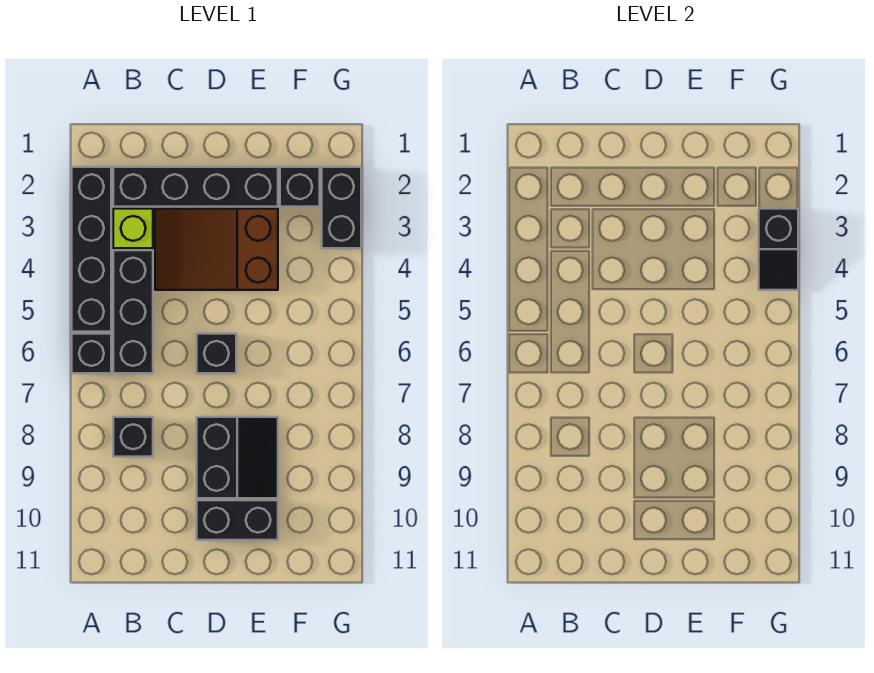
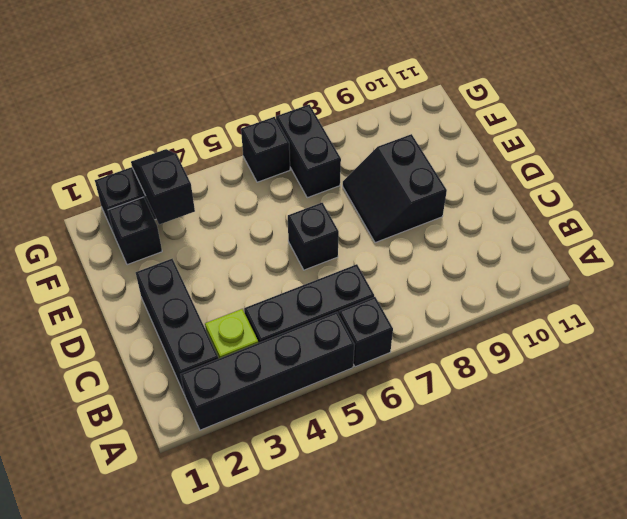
black 1x4 brick [113,167,278,207] -> black 1x3 brick [136,259,219,395]
black 1x1 brick [113,417,153,457] -> black 1x1 brick moved to [241,117,290,182]
brown 2x3 slope [155,209,278,290] -> none
black 2x2 slope [197,417,278,498] -> black 2x2 slope turned to [343,134,447,243]
black 1x2 brick [197,500,278,540] -> black 1x2 brick moved to [276,105,341,198]
black 1x2 slope [759,209,798,290] -> black 1x2 slope turned to [131,149,195,225]

